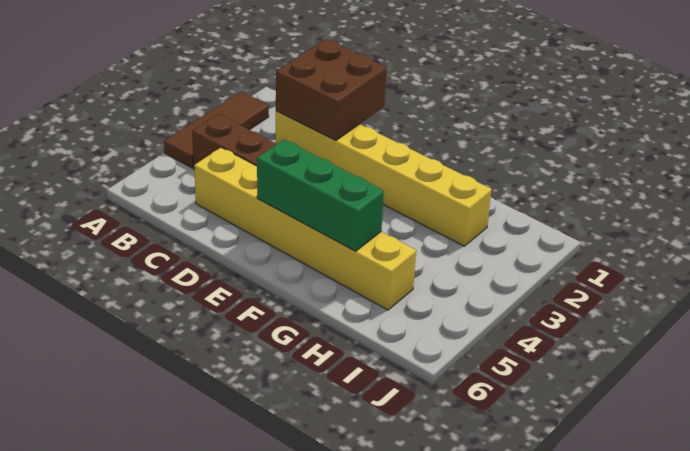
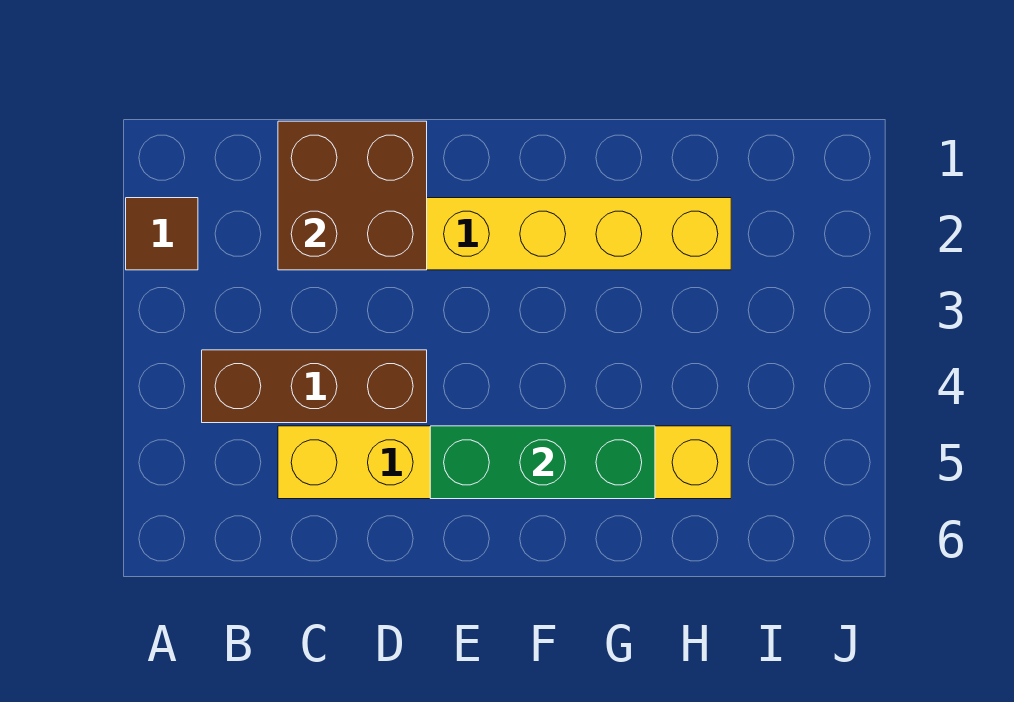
brown 1x3 tile [164,91,269,168] -> brown 1x1 tile [126,198,198,270]

